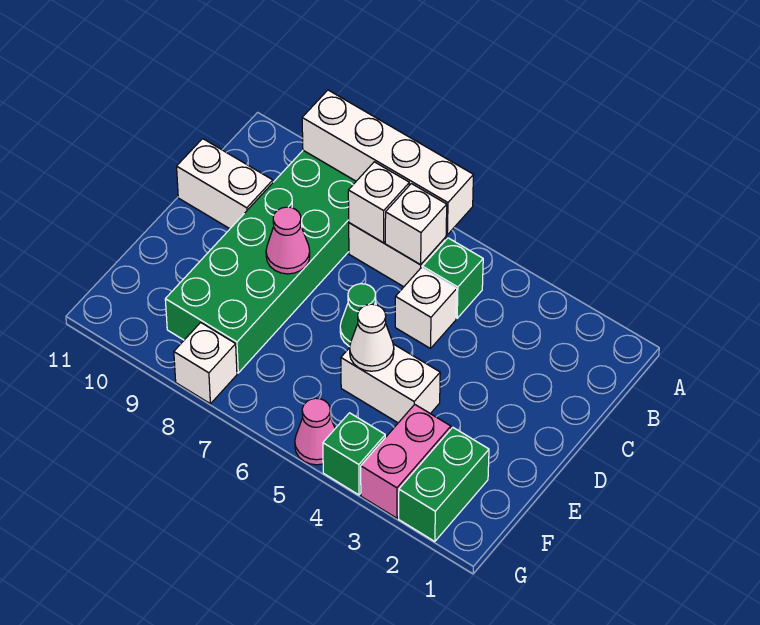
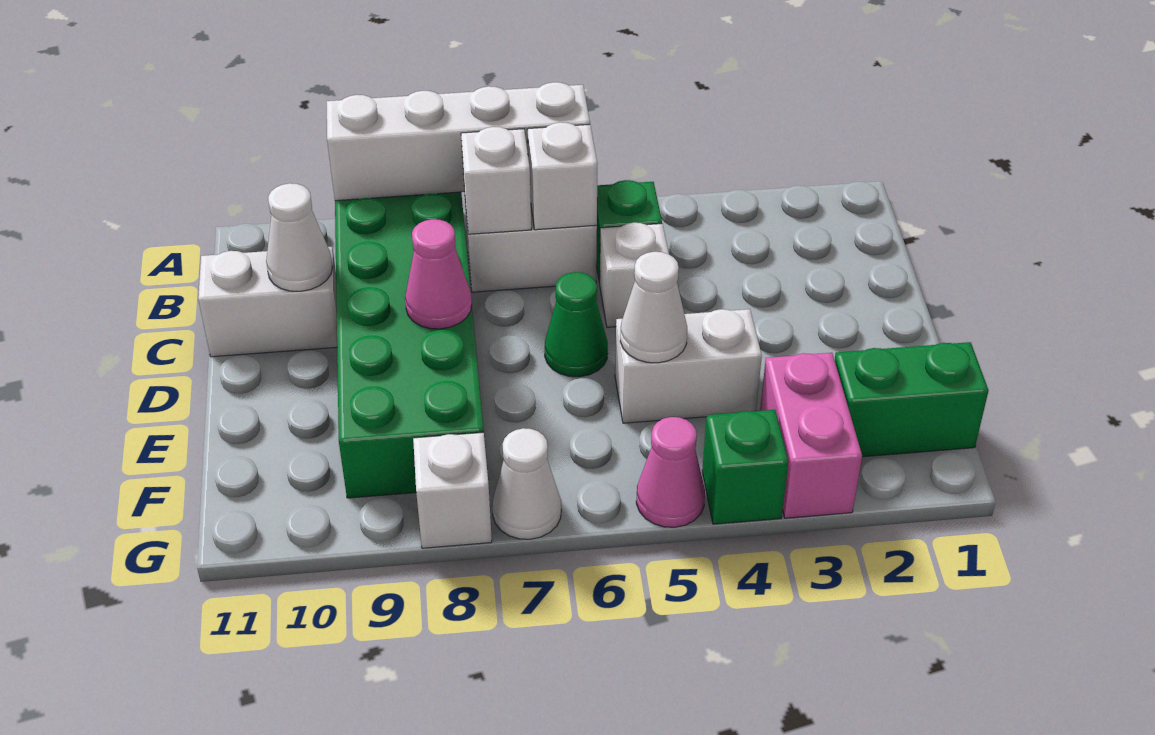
none -> white 1x1 cone [266,183,333,291]
green 1x2 brick [399,427,489,542] -> green 1x2 brick turned to [835,342,989,457]
none -> white 1x1 cone [492,428,561,539]

